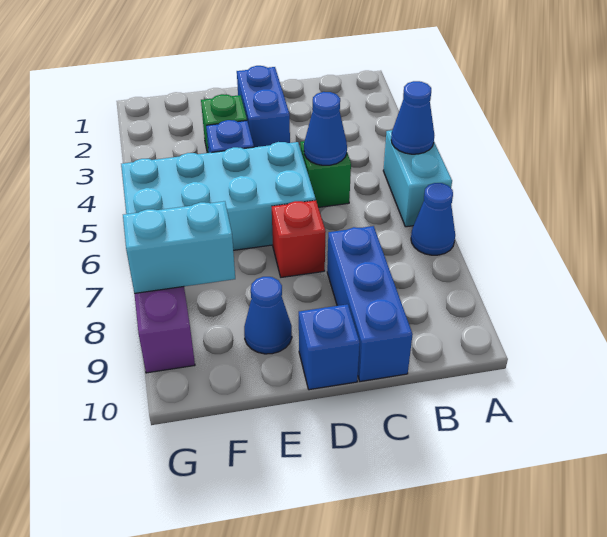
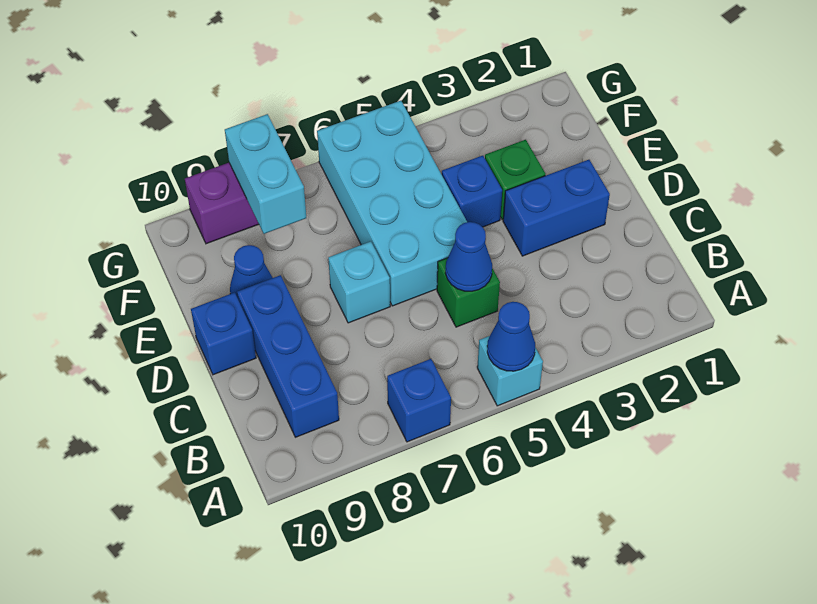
cyan 1x2 brick [383,130,452,227] -> cyan 1x1 brick [477,336,543,406]
blue 1x1 cone [411,183,455,255] -> blue 1x1 brick [387,359,451,442]
blue 1x3 brick [327,226,413,381] -> blue 1x3 brick turned to [237,275,339,437]
red 1x1 brick [272,200,326,277] -> cyan 1x1 brick [328,241,390,323]

